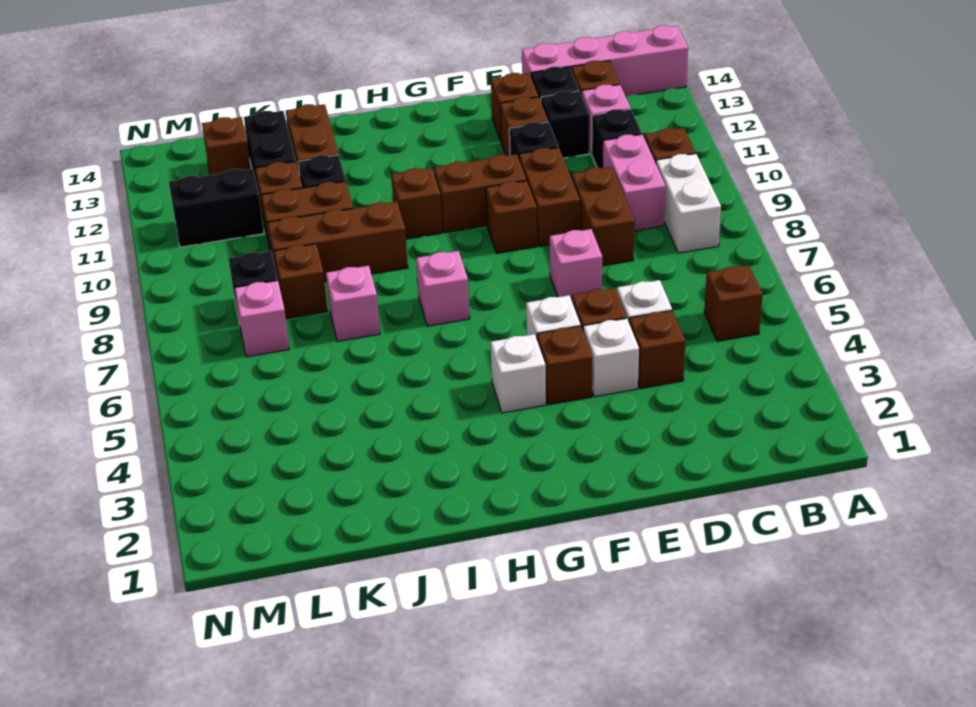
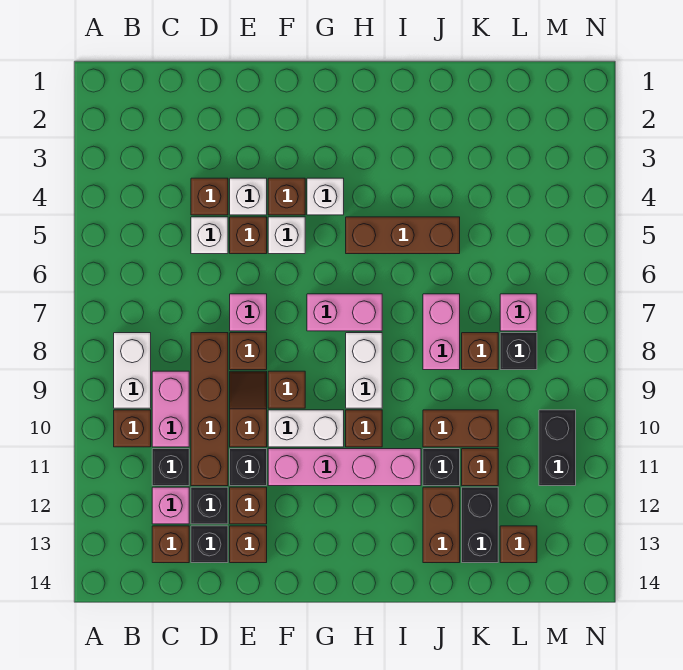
pink 1x4 brick [522,25,688,96] -> pink 1x4 brick moved to [268,449,421,486]
brown 1x1 brick [704,265,763,341] -> brown 1x1 brick moved to [230,333,267,370]
brown 1x2 brick [572,167,635,266] -> brown 1x4 brick [191,333,228,486]
brown 1x2 brick [519,148,580,246] -> brown 1x2 slope [230,371,267,447]
brown 1x2 brick [434,154,526,233] -> white 1x2 brick [268,410,344,447]
pink 1x1 brick [416,251,470,326] -> pink 1x2 brick [307,294,382,331]
none -> white 1x2 brick [346,333,382,408]
brown 1x3 brick [267,202,408,282] -> brown 1x3 brick moved to [346,217,460,254]
pink 1x1 brick [326,266,380,341] -> pink 1x2 brick [423,294,460,370]
black 1x2 brick [169,168,264,247] -> black 1x2 brick turned to [539,410,576,486]

